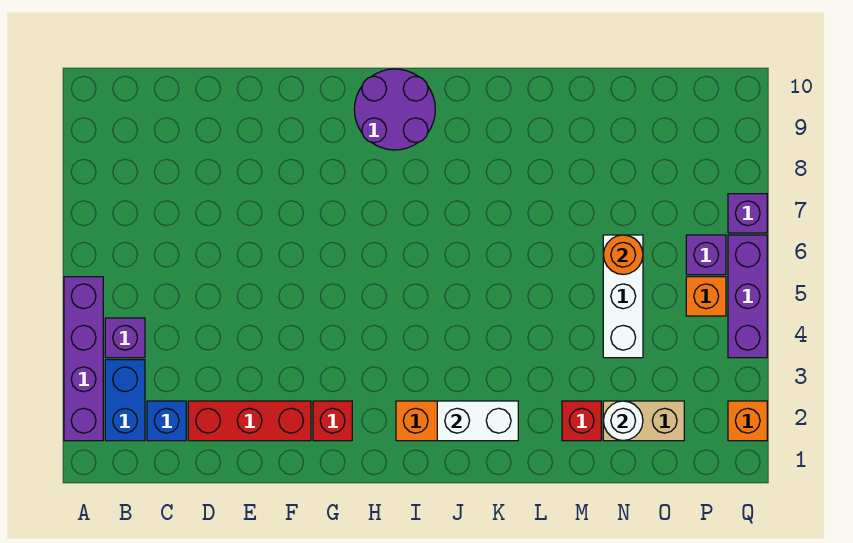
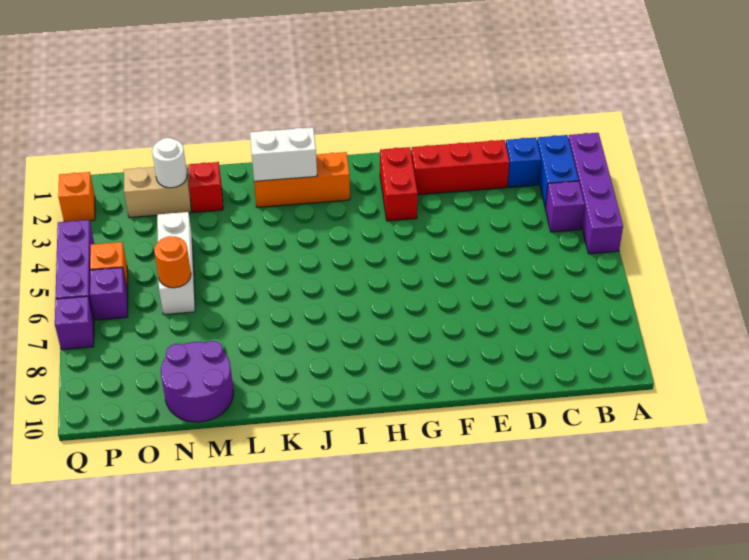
red 1x1 brick [313,401,352,441] -> red 1x2 brick [380,147,417,221]
purple 2x2 round brick [354,69,435,150] -> purple 2x2 round brick moved to [161,341,233,422]

